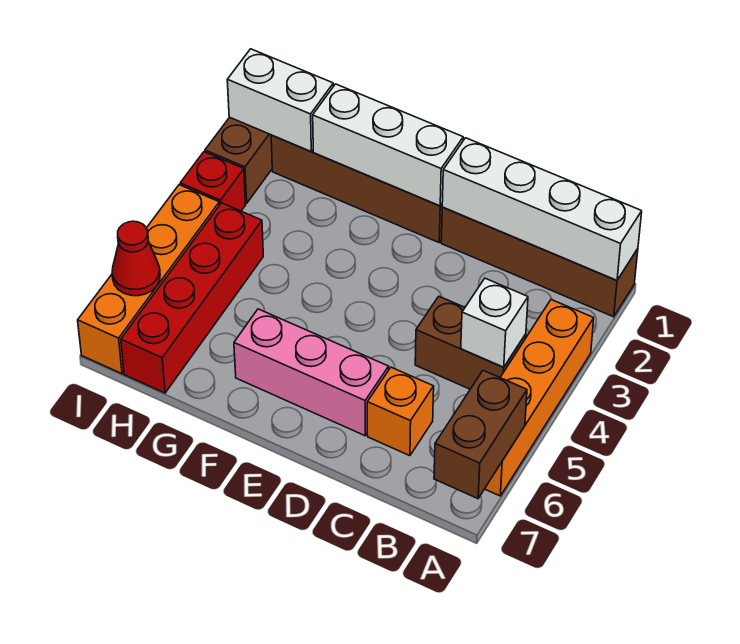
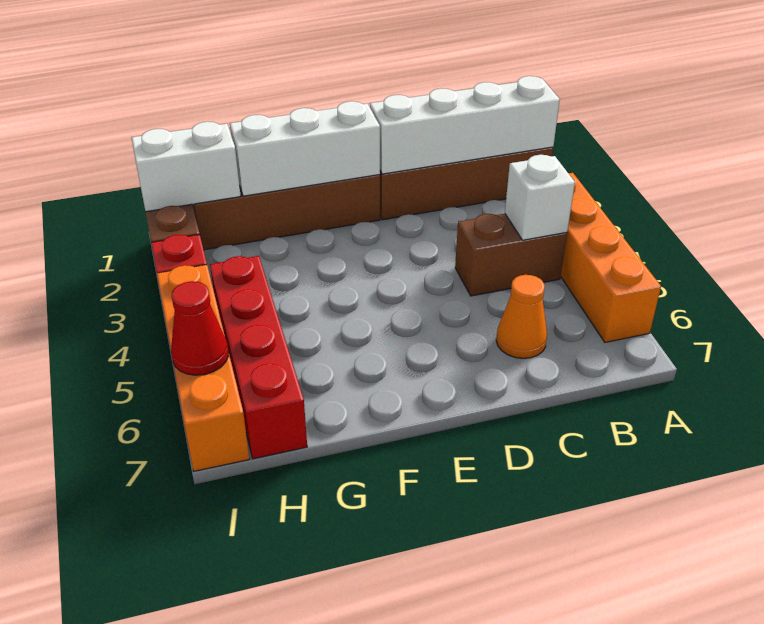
brown 1x2 brick [434,370,527,499] -> none
orange 1x1 brick [367,367,434,456] -> orange 1x1 cone [496,275,547,358]
pink 1x3 brick [234,309,389,436] -> none

